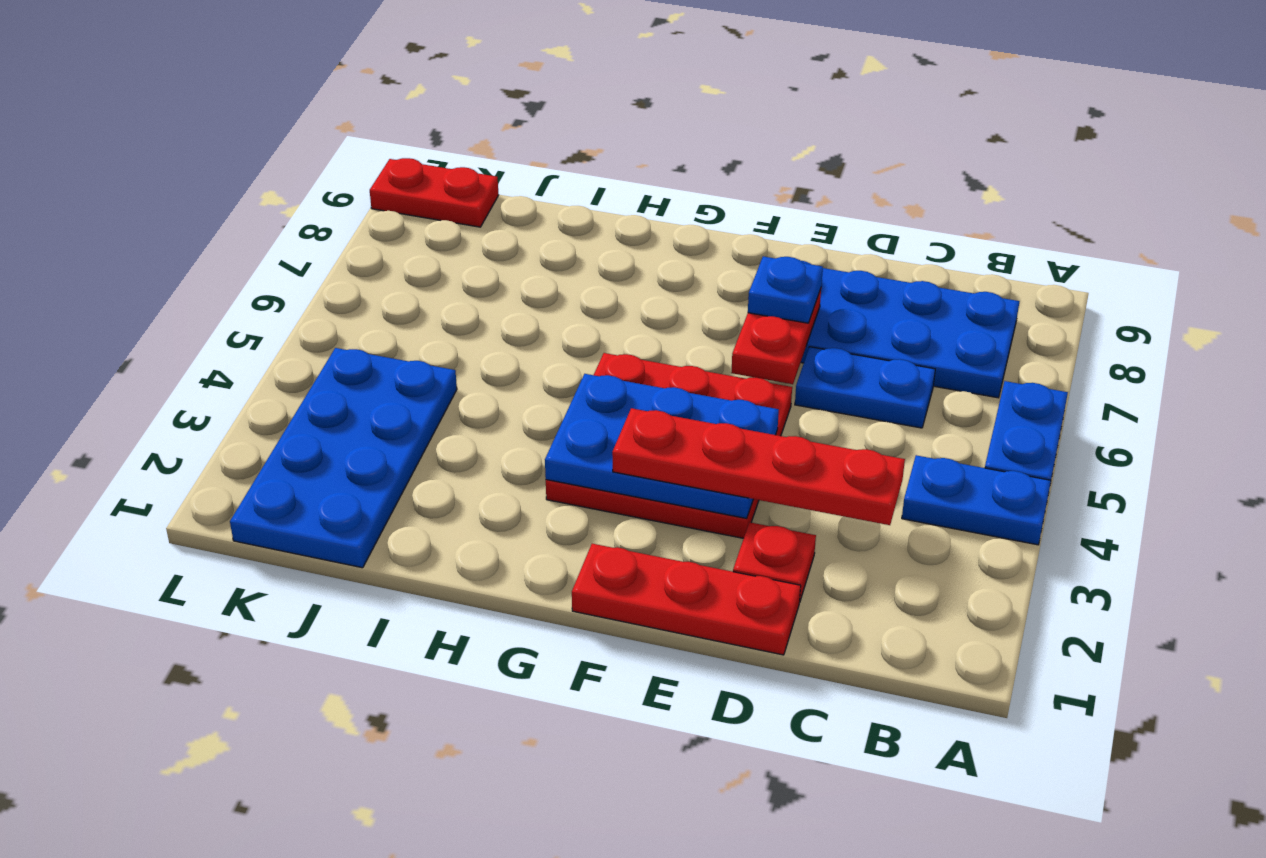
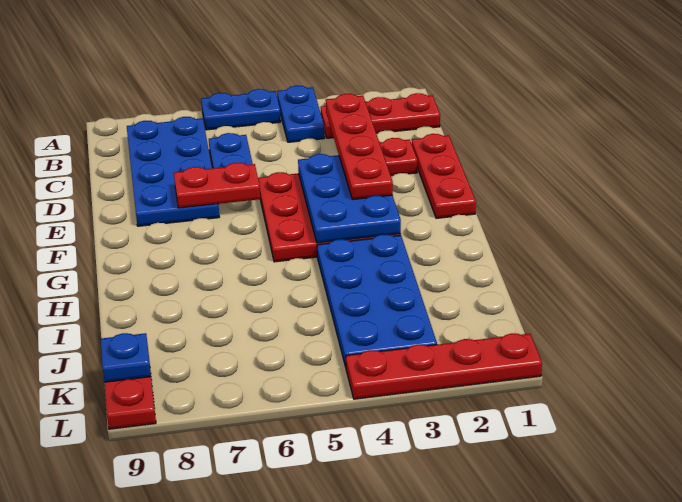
none -> red 1x3 plate [321,93,440,138]
blue 1x1 plate [748,256,823,323] -> blue 1x1 plate moved to [101,333,151,382]
blue 2x4 plate [230,348,457,568] -> blue 2x4 plate turned to [317,234,437,367]
none -> red 1x4 plate [346,333,542,399]

